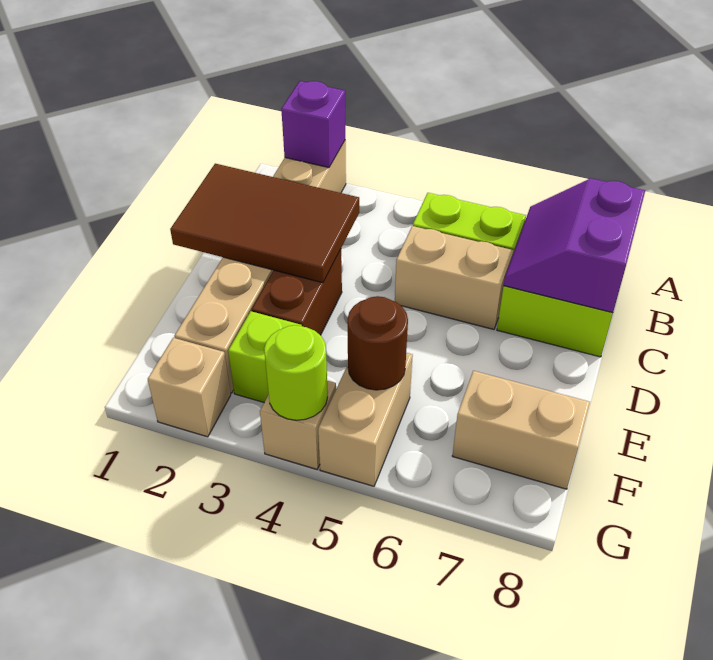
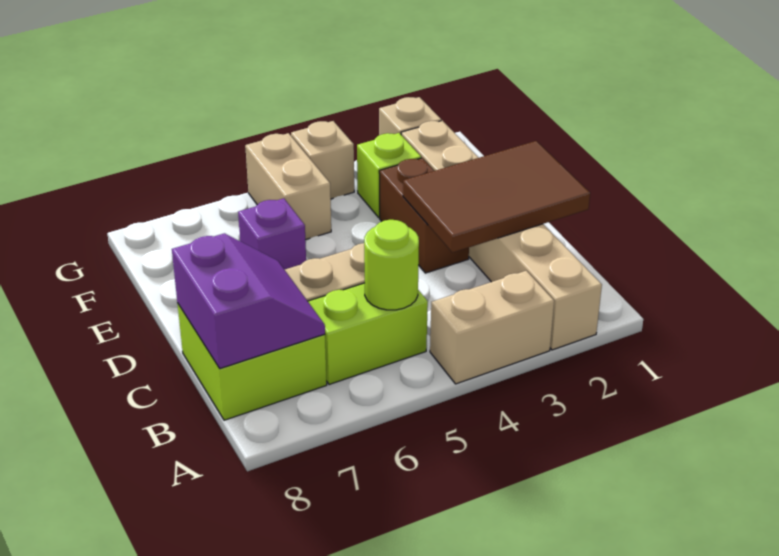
purple 1x1 brick [281,81,345,168] -> purple 1x1 brick moved to [238,198,306,270]
brown 1x1 round brick [348,296,408,390] -> none
tan 1x2 brick [452,371,590,489] -> tan 1x2 brick moved to [430,271,554,384]
lime 1x1 round brick [264,325,328,420] -> lime 1x1 round brick moved to [364,220,419,310]

